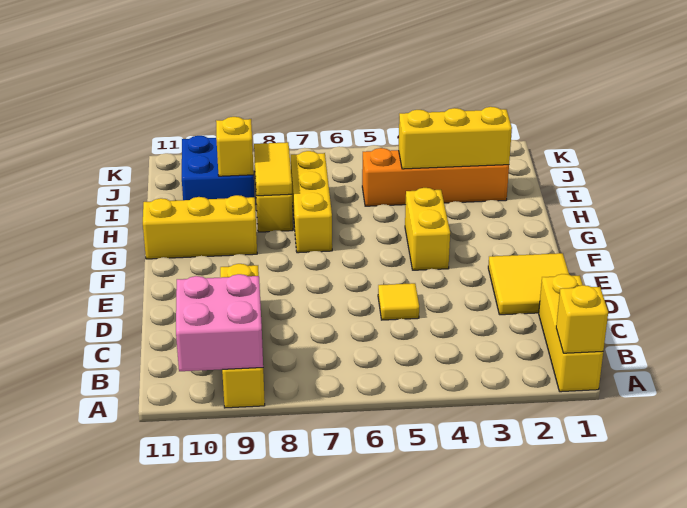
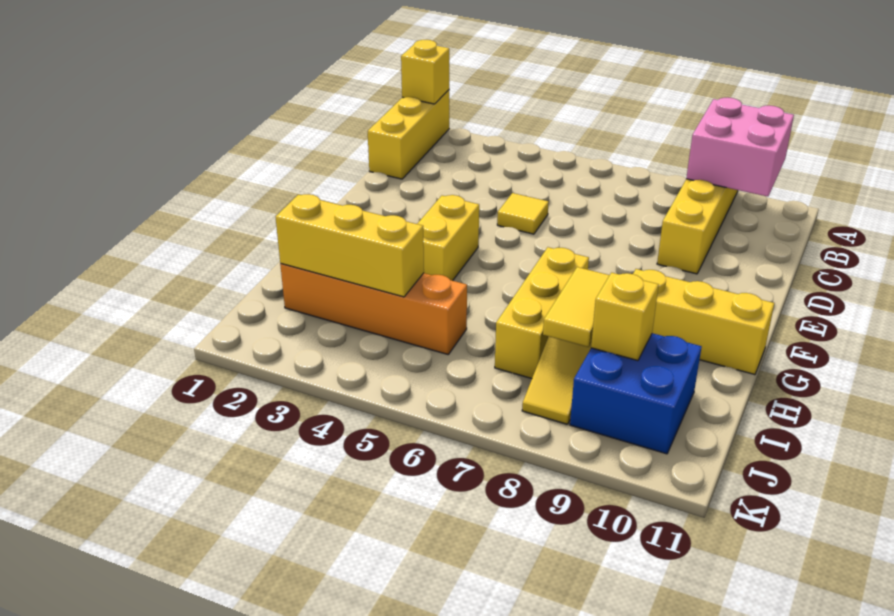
yellow 2x2 tile [488,253,569,315] -> none

